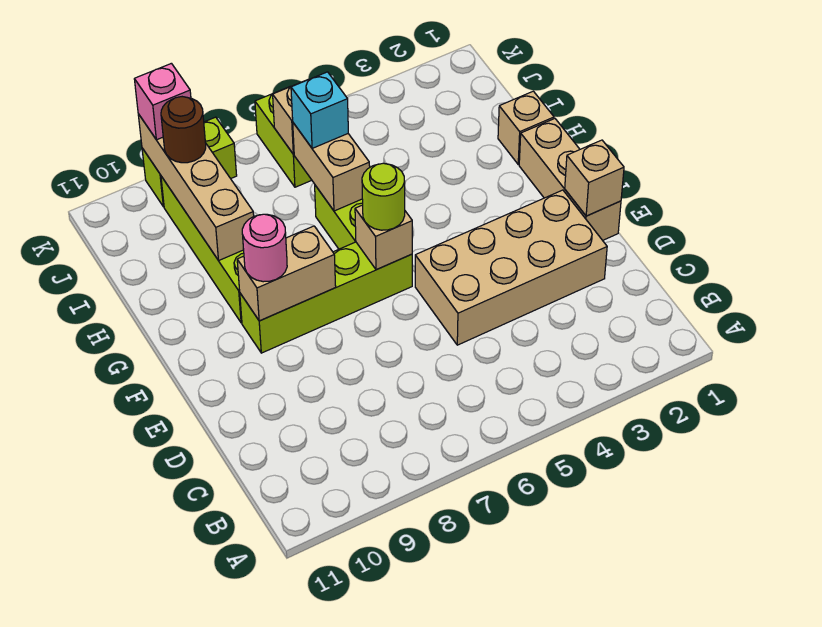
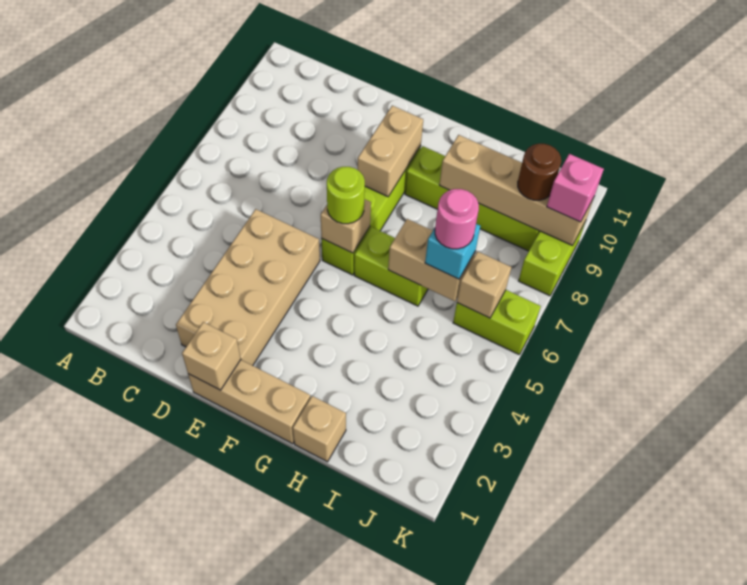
pink 1x1 round brick [242,214,287,282] -> pink 1x1 round brick moved to [435,189,479,249]

